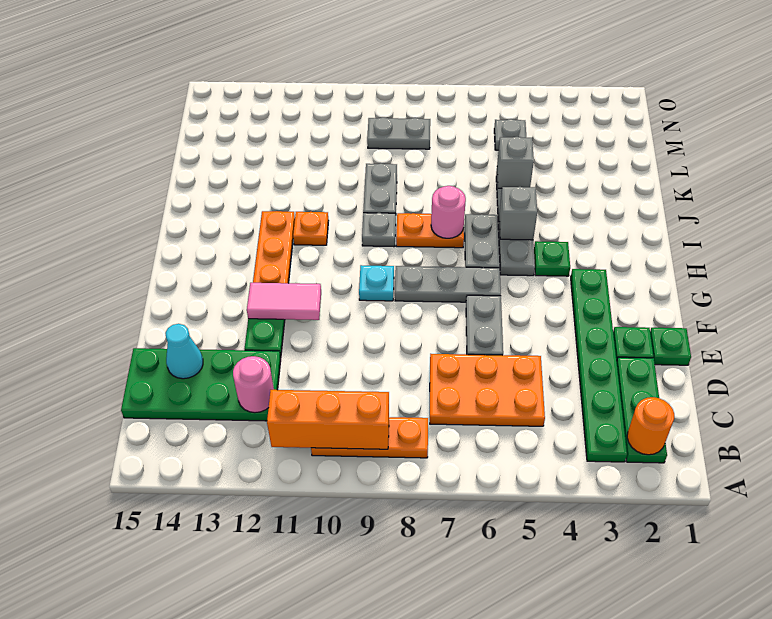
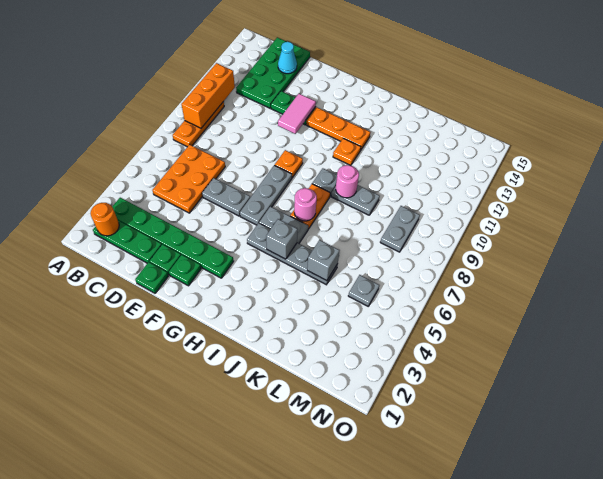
pink 1x1 round brick [233,356,274,413] -> pink 1x1 round brick moved to [336,165,359,198]
cyan 1x1 plate [359,265,394,301] -> orange 1x1 plate [275,150,303,178]
green 1x1 plate [534,241,570,276] -> green 1x1 plate moved to [169,255,201,286]

